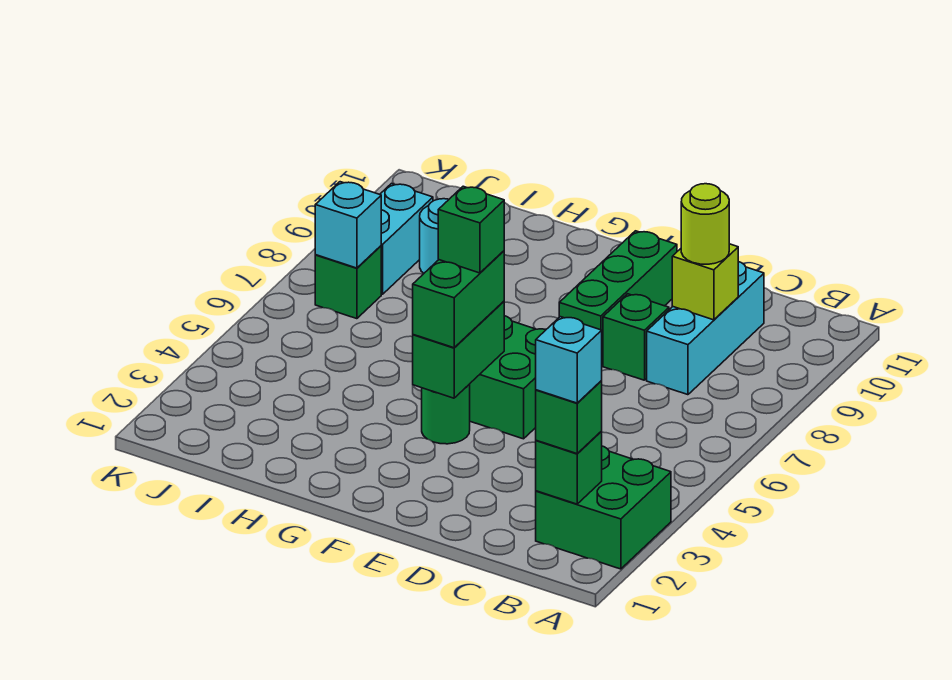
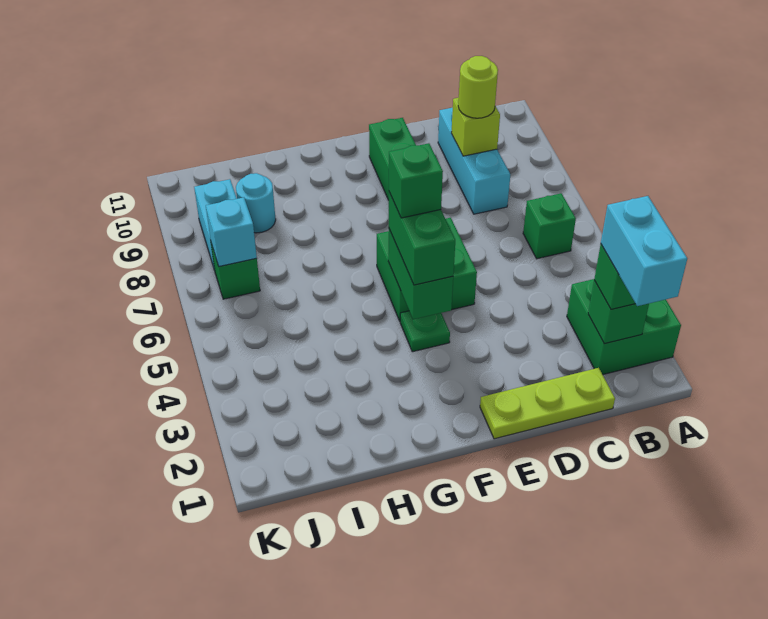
cyan 1x1 brick [536,317,602,403] -> cyan 1x2 brick [601,196,687,306]
none -> lime 1x3 plate [480,368,615,439]
green 1x1 brick [603,294,669,380] -> green 1x1 brick moved to [523,193,576,259]
green 1x1 round brick [422,384,470,444] -> green 1x1 plate [400,311,450,352]

